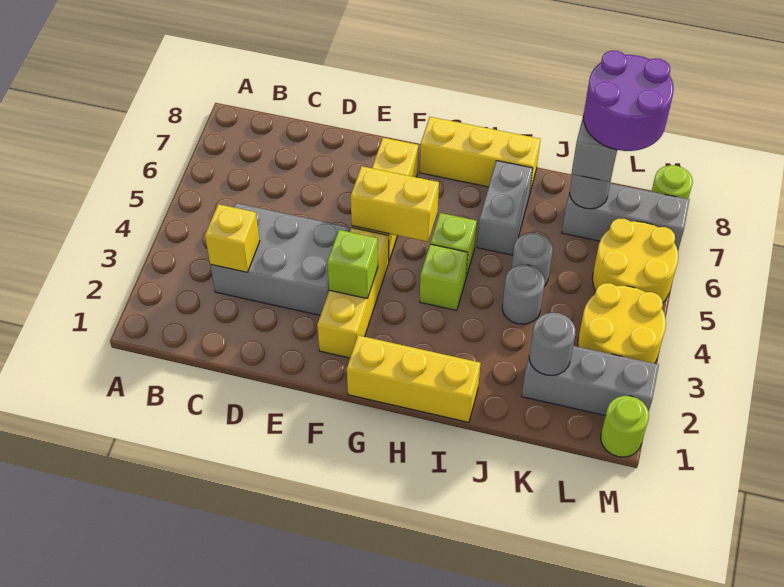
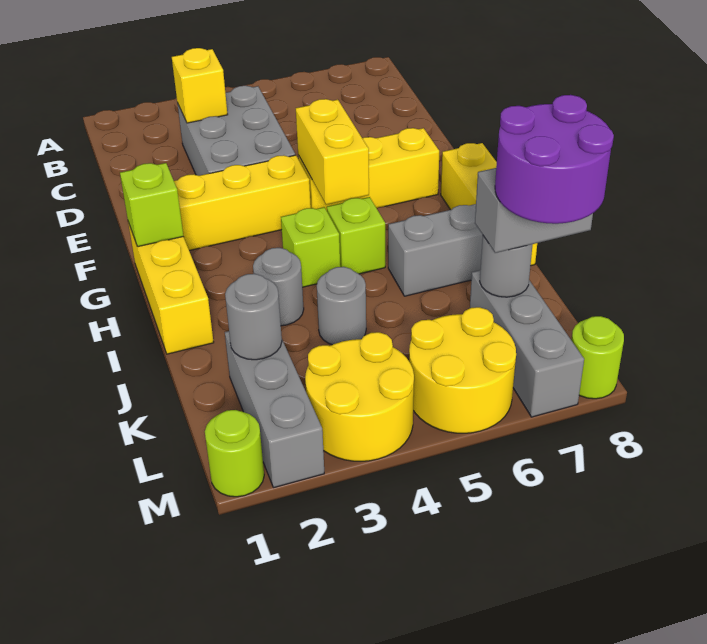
lime 1x1 brick [327,230,378,299] -> lime 1x1 brick moved to [120,163,183,247]
grey 1x1 round brick [512,233,553,286] -> grey 1x1 round brick moved to [253,248,304,326]

